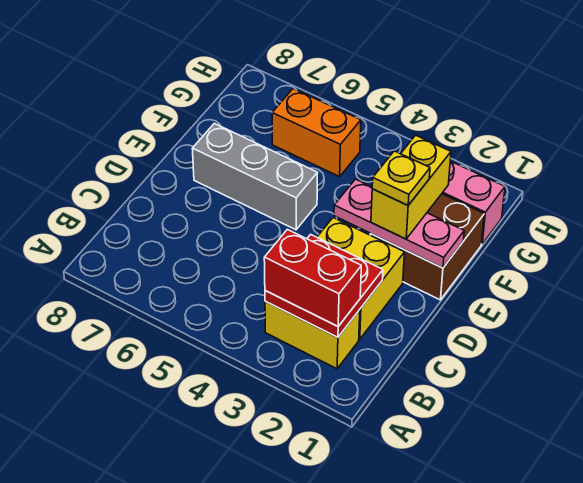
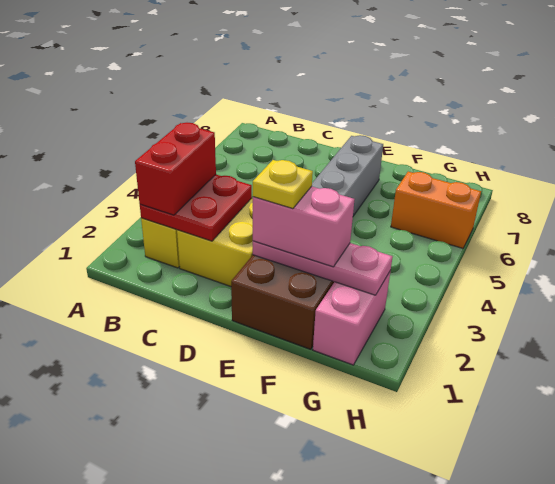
pink 1x3 plate [334,179,464,268] -> pink 1x3 plate turned to [253,241,393,295]
yellow 1x2 brick [371,135,451,239] -> pink 1x2 brick [253,186,355,267]
orange 1x2 brick [272,89,361,177] -> orange 1x2 brick turned to [391,172,481,248]

